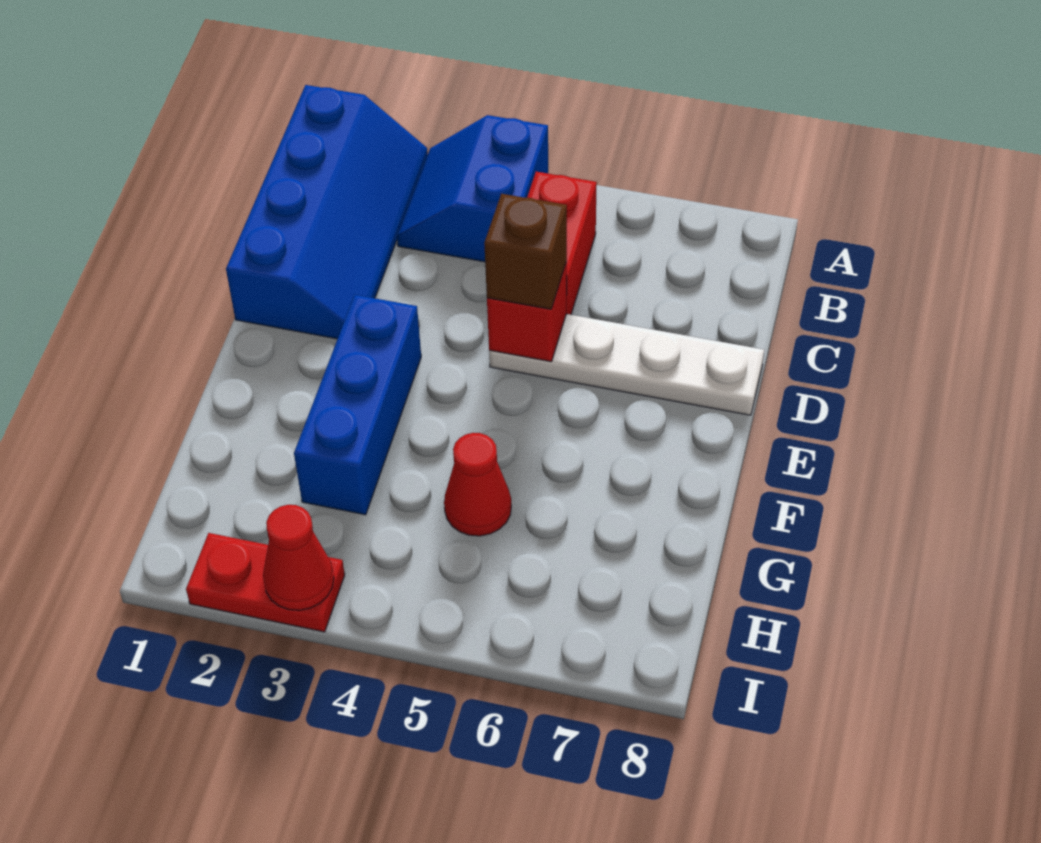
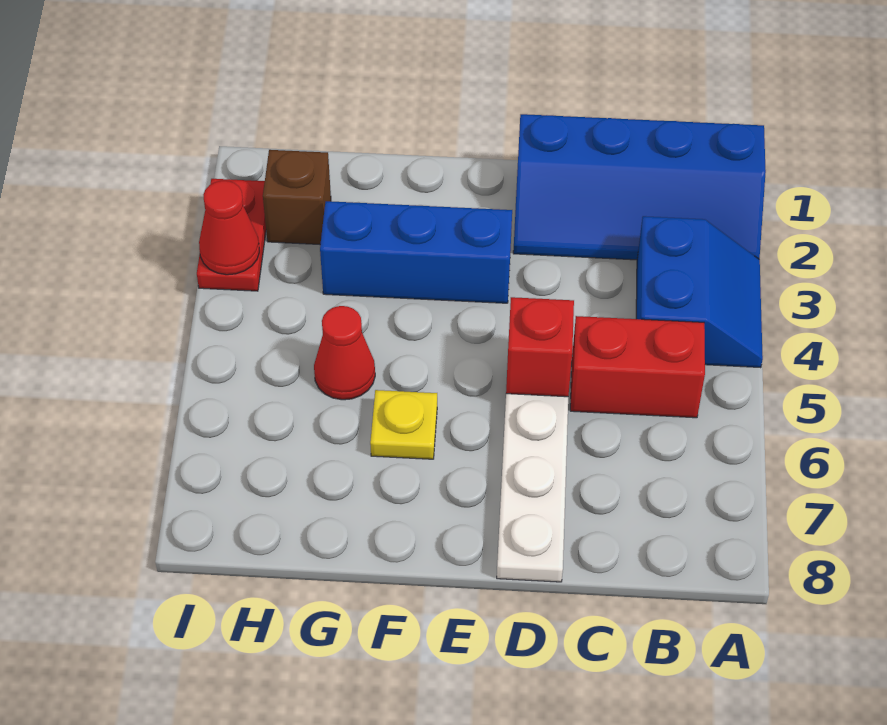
blue 2x2 slope [397,115,548,262] -> blue 2x2 slope turned to [636,216,763,368]
brown 1x1 brick [484,194,567,309] -> brown 1x1 brick moved to [263,150,331,244]
none -> yellow 1x1 plate [370,390,437,459]

